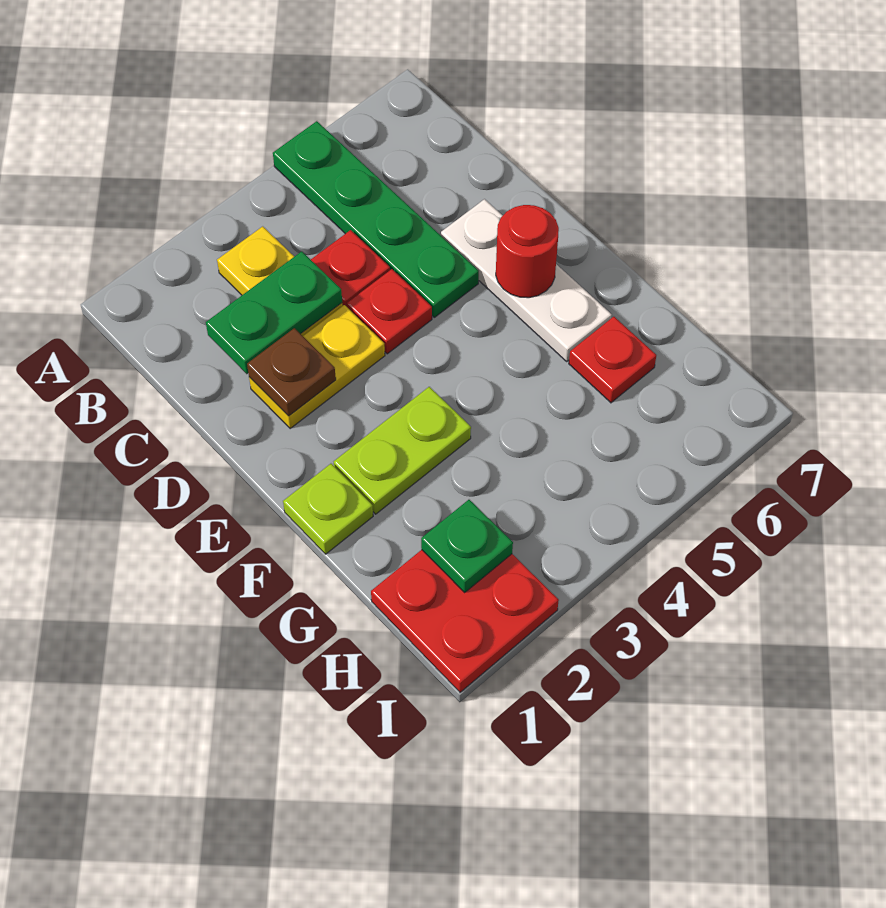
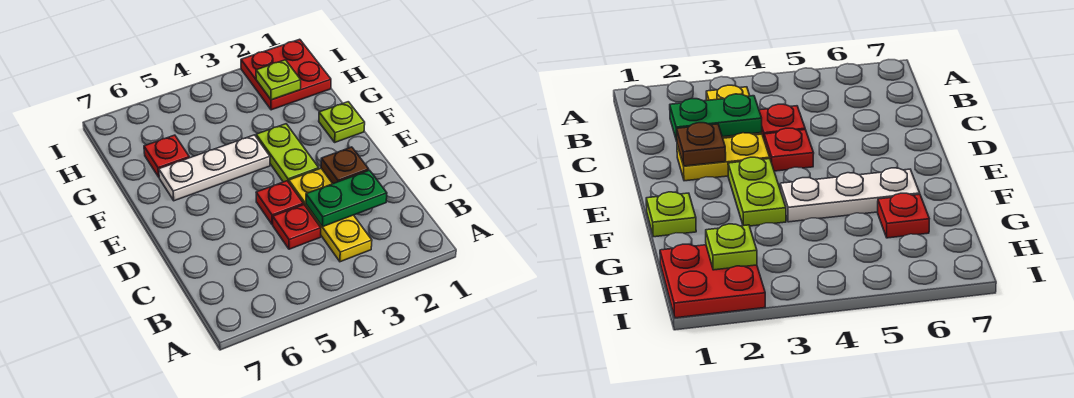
green 1x4 plate [273,121,479,317] -> none
white 1x3 plate [441,199,612,361] -> white 1x3 plate turned to [159,135,270,201]
red 1x1 round brick [496,205,559,298] -> none
lime 1x2 plate [334,387,471,514] -> lime 1x2 plate turned to [256,124,319,182]
green 1x1 plate [421,500,513,592] -> lime 1x1 plate [256,60,301,100]

